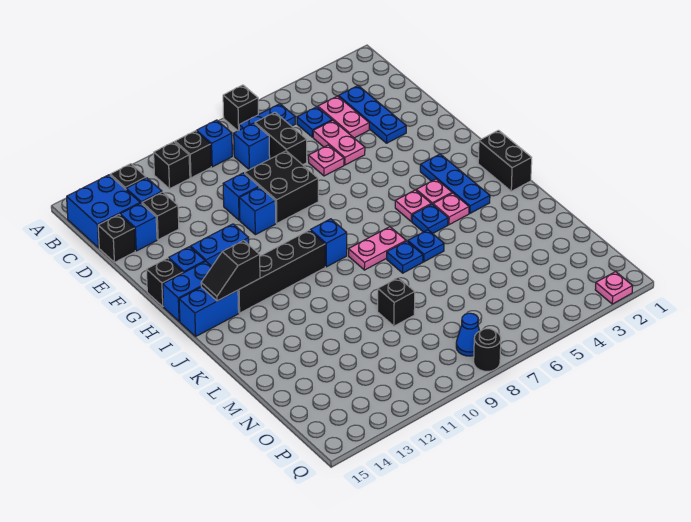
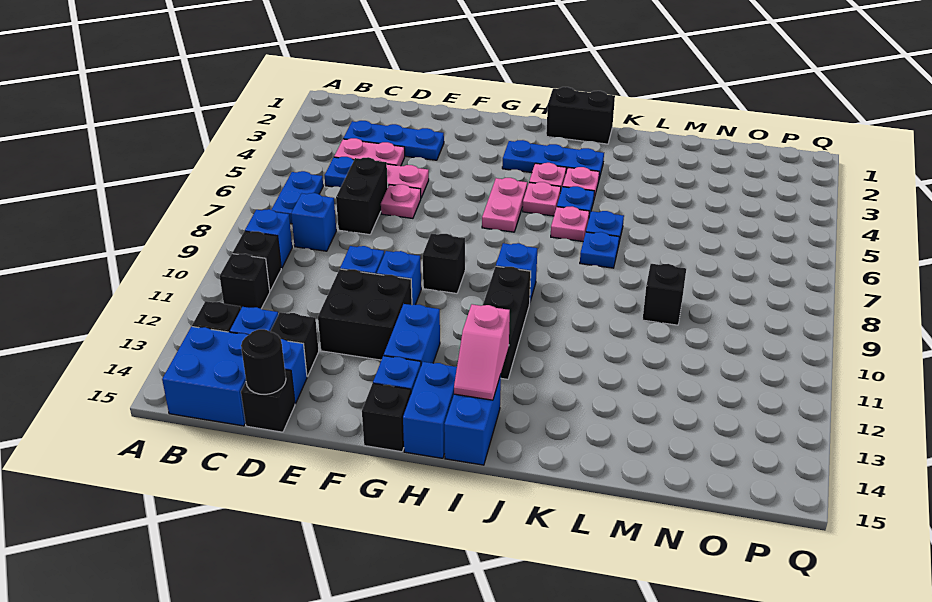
black 1x1 brick [223,85,258,131] -> black 1x1 brick moved to [423,234,465,293]
black 1x2 brick [255,112,307,165] -> black 1x2 brick turned to [336,157,388,235]
black 2x2 brick [245,151,318,223] -> black 2x2 brick moved to [318,269,412,360]
black 1x4 brick [238,230,325,313] -> black 1x3 brick [483,266,531,379]
black 1x2 slope [201,240,260,301] -> pink 1x2 slope [454,304,510,400]
pink 1x2 plate [349,227,406,270] -> pink 1x2 plate moved to [482,178,527,232]
blue 1x1 cone [456,313,479,356] -> none
pink 1x1 plate [595,272,633,304] -> pink 1x1 plate moved to [551,207,589,241]
black 1x1 round brick [474,329,501,371] -> black 1x1 round brick moved to [241,329,286,394]

